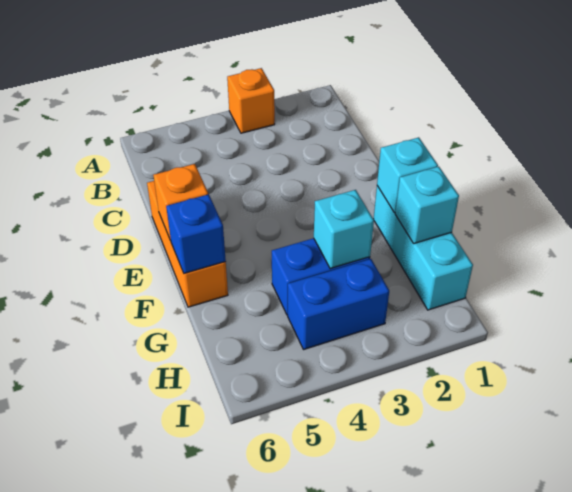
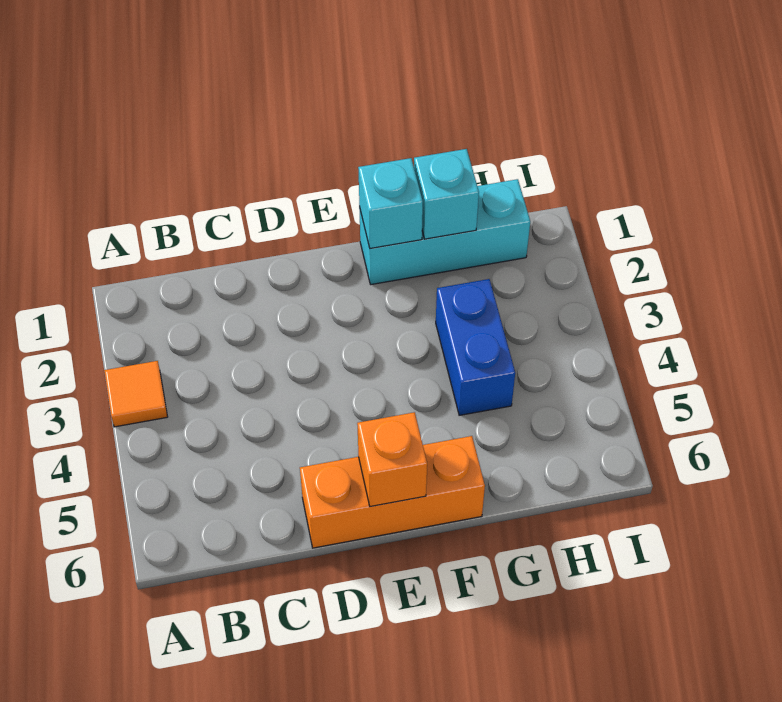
orange 1x1 brick [227,68,275,133] -> orange 1x1 tile [104,361,168,427]
blue 1x1 brick [166,194,226,273] -> none
cyan 1x1 brick [314,190,374,269] -> none
blue 1x2 brick [288,259,389,350] -> none

